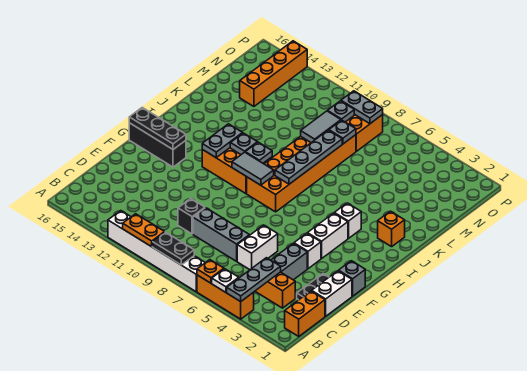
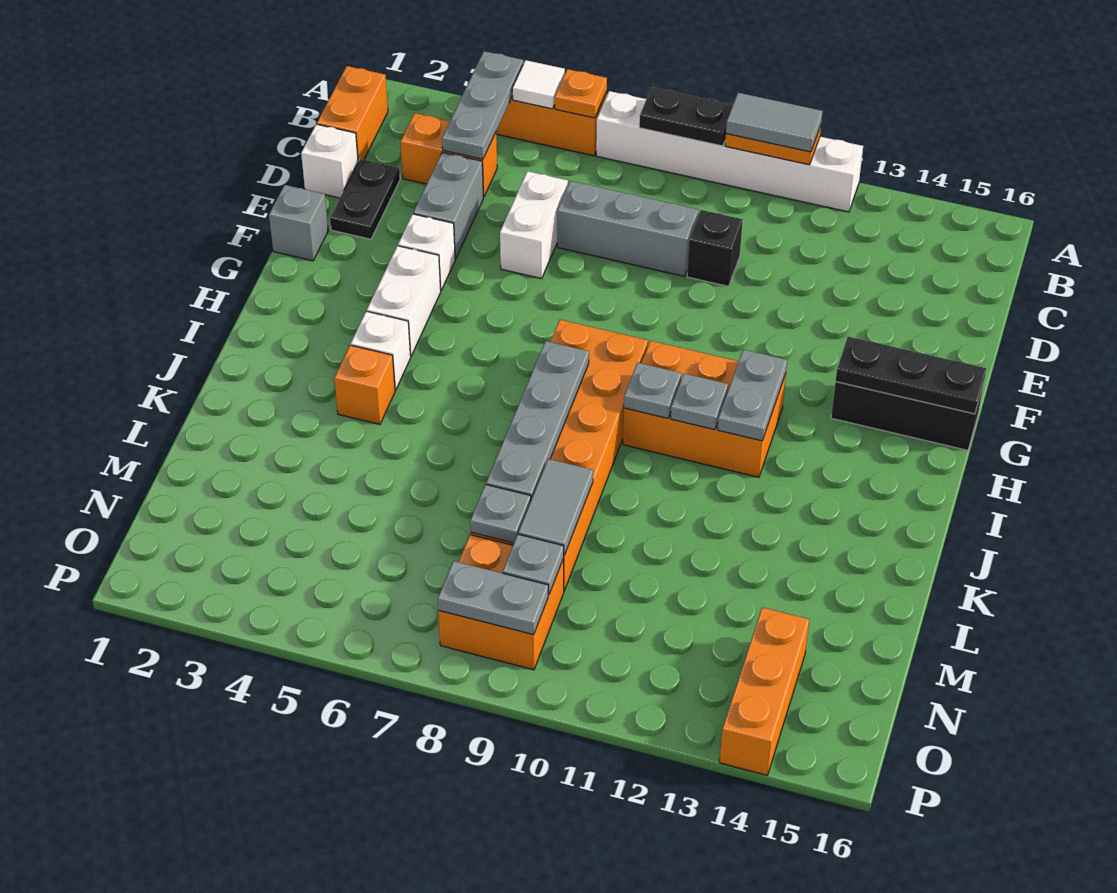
white 1x1 plate [212,269,239,292] -> white 1x1 tile [512,60,565,109]
white 1x2 brick [312,271,352,316] -> white 1x1 brick [301,124,358,198]
grey 1x2 tile [232,152,274,185] -> grey 1x2 tile moved to [726,93,823,152]
orange 1x1 brick [378,211,405,247] -> orange 1x1 brick moved to [334,345,395,424]
orange 1x4 brick [240,41,307,106] -> orange 1x3 brick [720,607,809,775]

